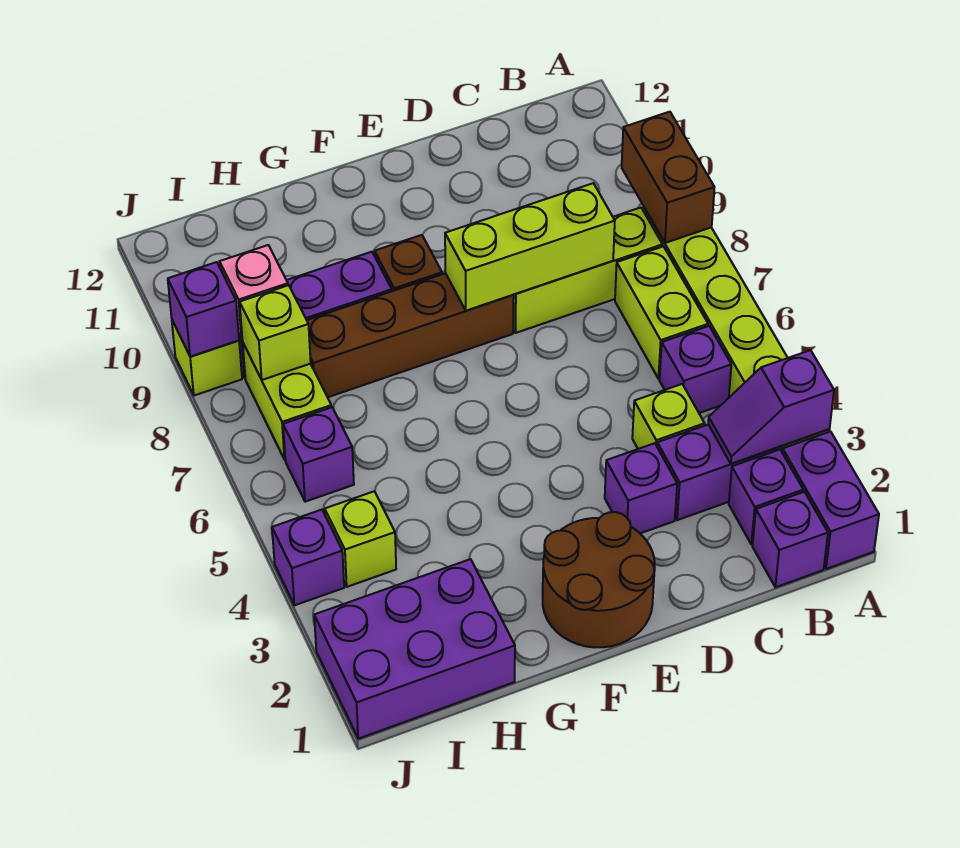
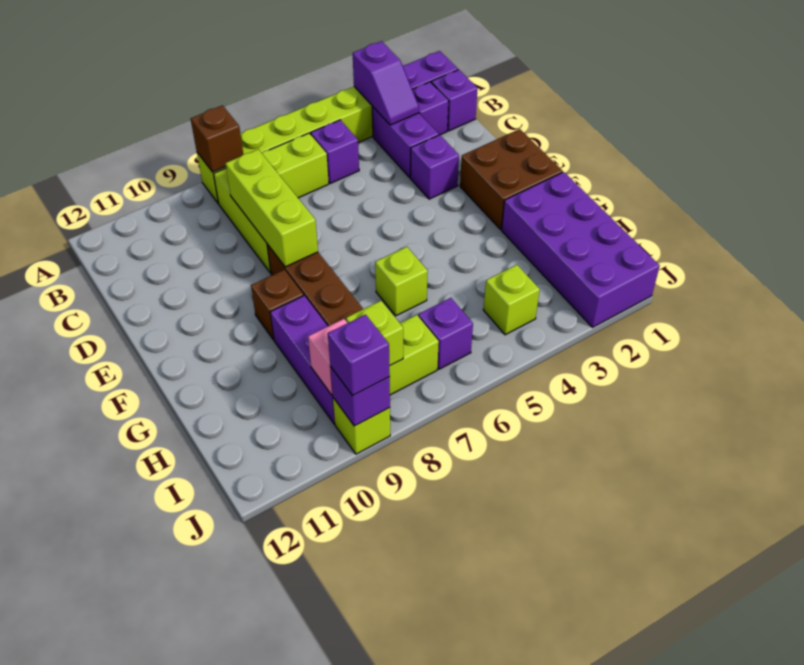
brown 1x2 brick [622,112,714,243] -> brown 1x1 brick [191,106,243,172]
lime 1x1 brick [632,384,705,449] -> lime 1x1 brick moved to [375,247,428,316]
brown 2x2 round brick [543,512,655,647] -> brown 2x2 brick [460,129,563,229]
purple 2x3 brick [314,559,515,739] -> purple 2x4 brick [502,172,660,327]
purple 1x1 brick [272,510,344,605] -> purple 1x1 brick moved to [328,315,390,396]

